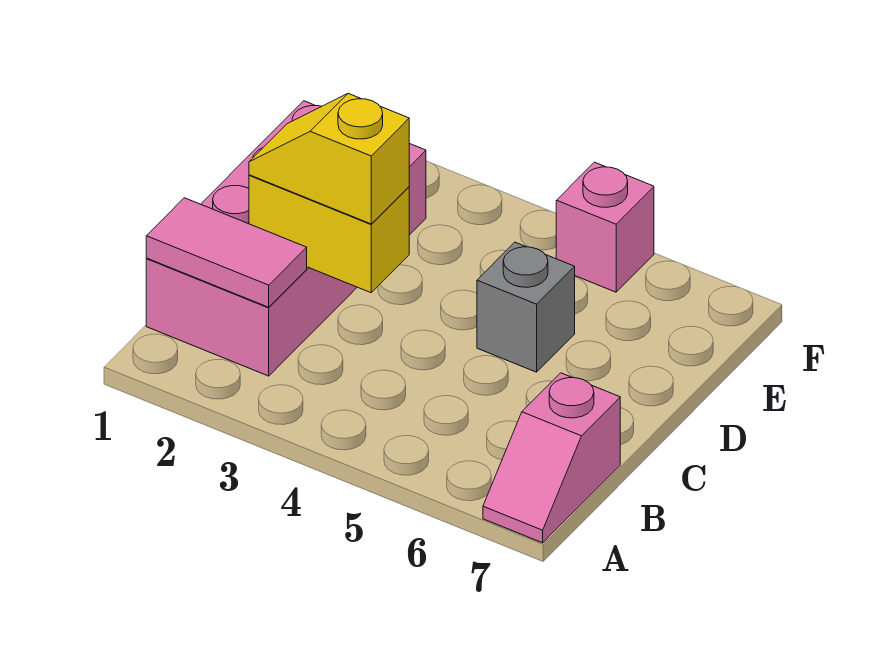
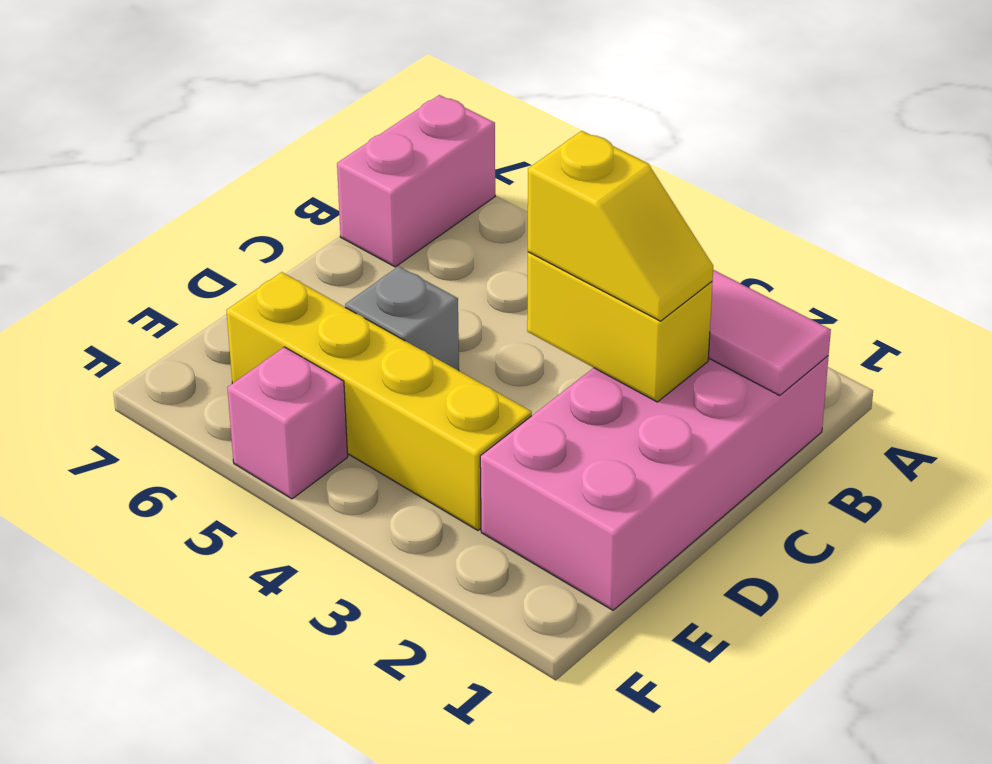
pink 1x2 slope [483,373,620,543] -> pink 1x2 brick [337,95,495,267]
none -> yellow 1x4 brick [226,272,532,530]

